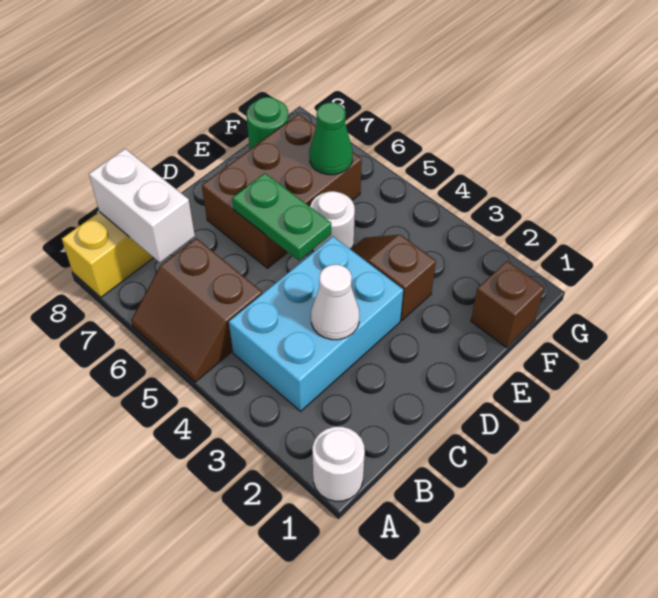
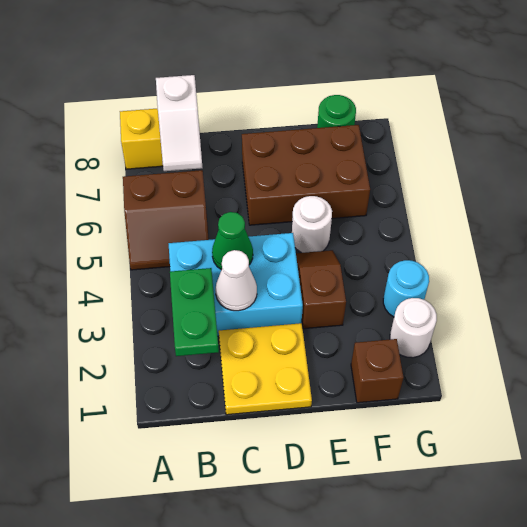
white 1x1 round brick [312,427,365,501] -> white 1x1 round brick moved to [390,298,437,358]
brown 2x2 slope [131,238,262,382] -> brown 2x2 slope turned to [123,170,209,270]
white 1x2 brick [89,149,195,262] -> white 1x2 slope [156,75,202,171]
none -> yellow 2x2 plate [219,323,312,415]
green 1x2 plate [232,173,331,261] -> green 1x2 plate moved to [170,268,219,356]
green 1x1 cone [309,102,353,175] -> green 1x1 cone moved to [212,212,253,270]
none -> cyan 1x1 round brick [383,260,429,317]

